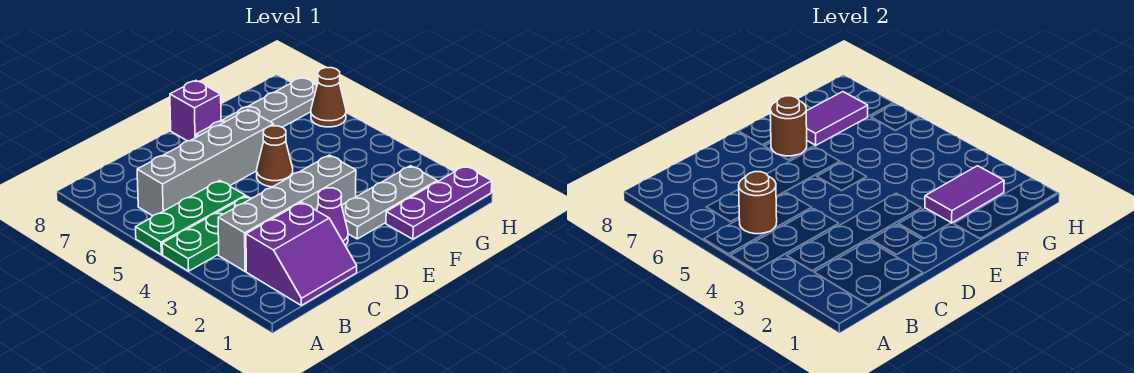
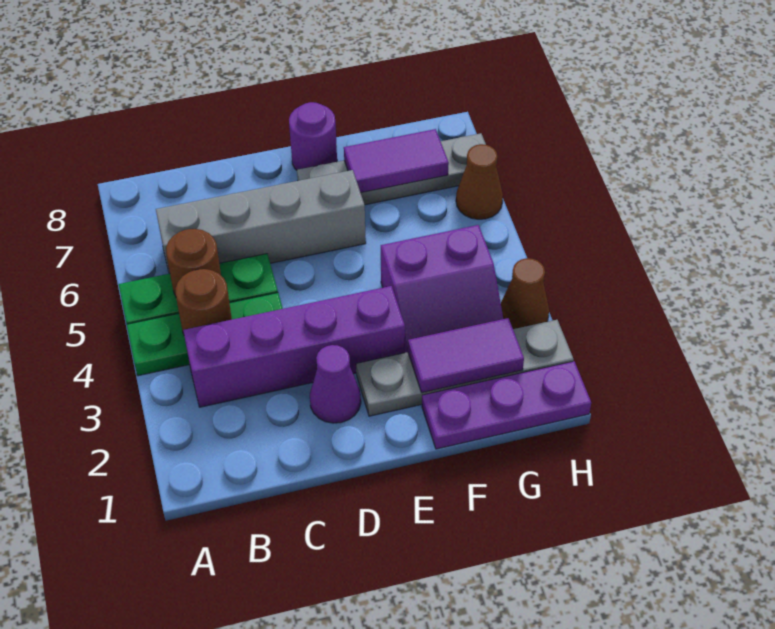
purple 2x2 slope [246,202,357,305] -> purple 2x2 slope moved to [381,225,503,353]
grey 1x4 brick [218,155,356,271] -> purple 1x4 brick [183,286,405,407]
grey 1x3 plate [342,166,437,239] -> grey 1x4 plate [356,320,574,416]
brown 1x1 cone [257,126,293,187] -> brown 1x1 cone moved to [501,258,549,329]
brown 1x1 round brick [770,96,807,156] -> brown 1x1 round brick moved to [175,269,232,334]
purple 1x1 brick [170,81,221,141] -> purple 1x1 round brick [289,102,337,170]

